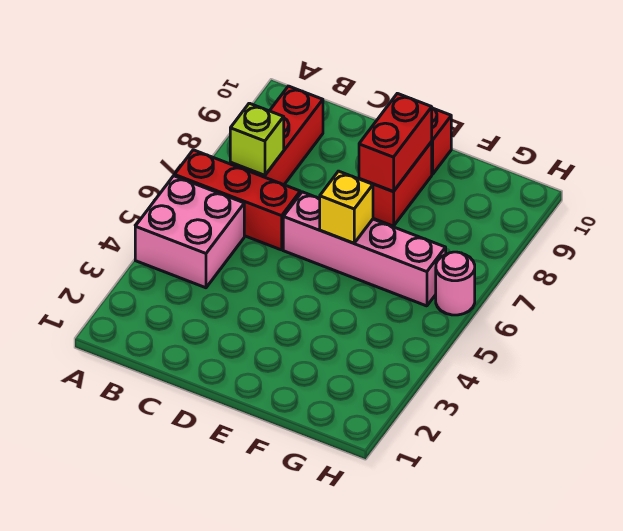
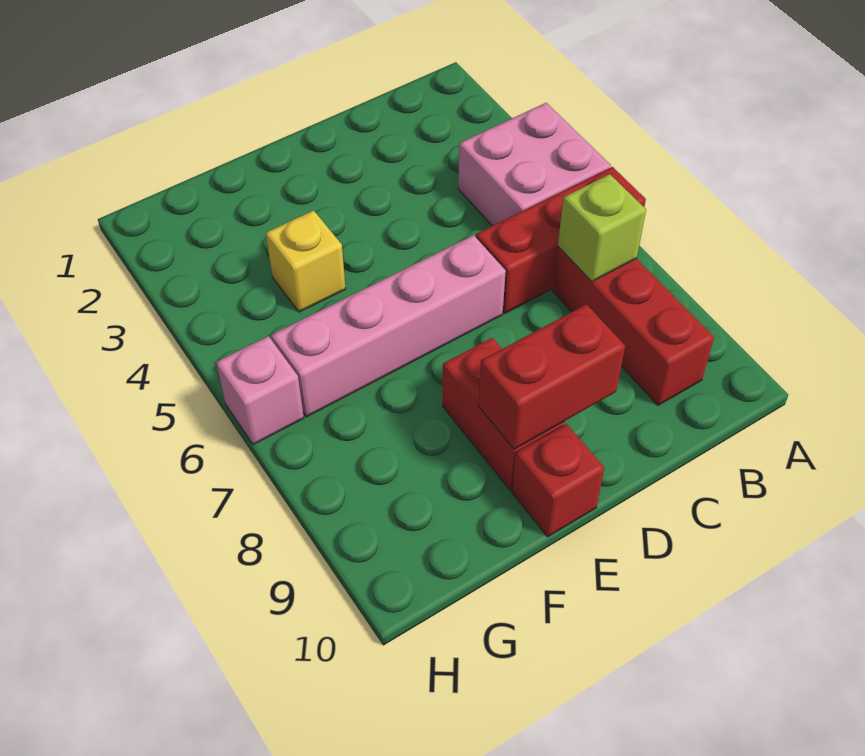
yellow 1x1 brick [320,171,373,243] -> yellow 1x1 brick moved to [266,210,346,312]
red 1x2 brick [359,93,432,191] -> red 1x2 brick turned to [479,304,625,449]
pink 1x1 round brick [436,252,475,315] -> pink 1x1 brick [216,336,304,445]

